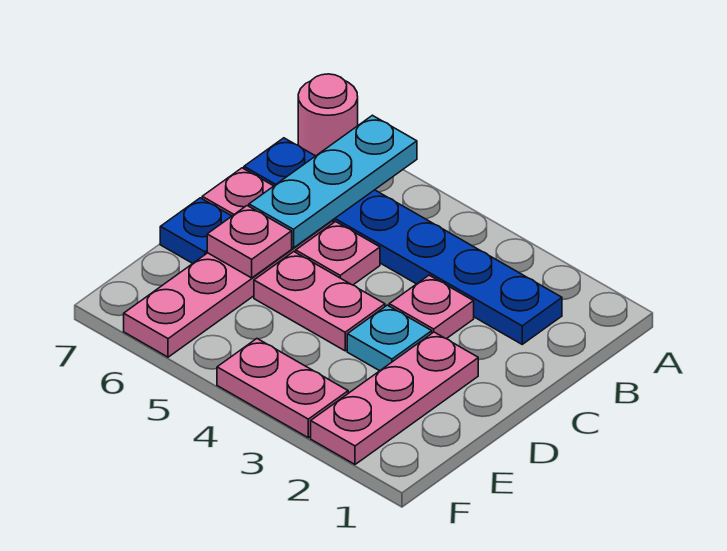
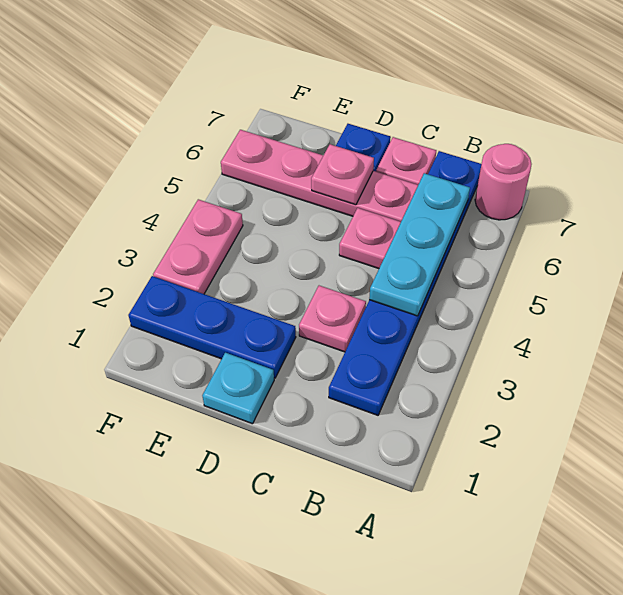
cyan 1x3 plate [249,115,417,248] -> cyan 1x3 plate turned to [369,173,470,316]
pink 1x3 plate [311,332,478,464] -> blue 1x3 plate [128,276,296,378]
cyan 1x1 plate [347,305,432,371] -> cyan 1x1 plate moved to [202,353,274,424]
pink 1x2 plate [254,252,385,351] -> none

